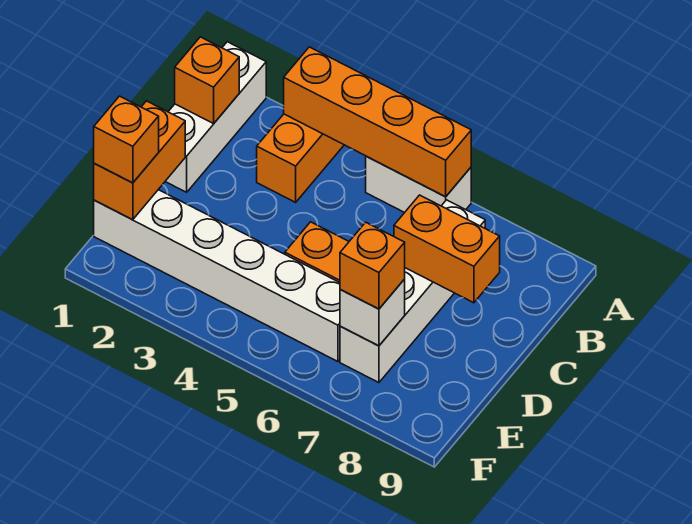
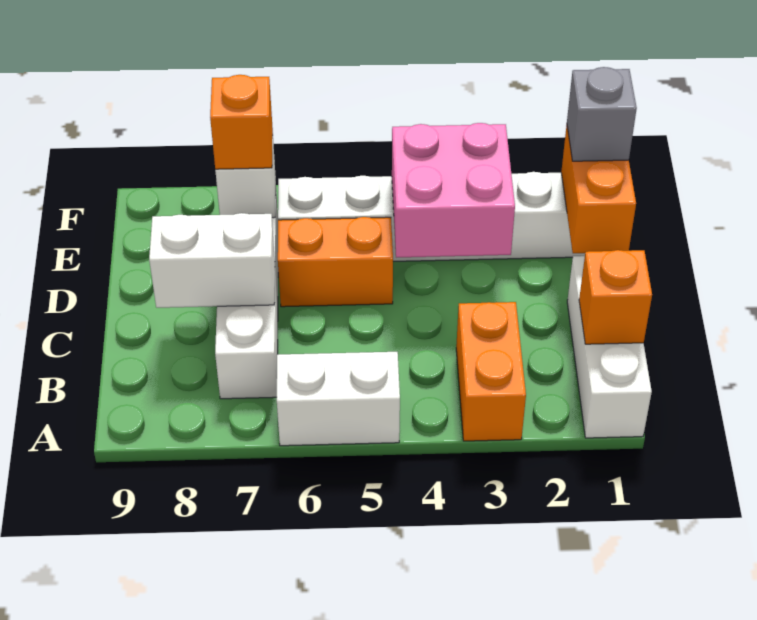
orange 1x4 brick [284,47,471,197] -> none
orange 1x2 brick [394,195,500,303] -> white 1x2 brick [149,213,275,308]
none -> pink 2x2 brick [392,123,515,258]
orange 1x1 brick [94,96,159,183] -> grey 1x1 brick [567,67,637,161]

